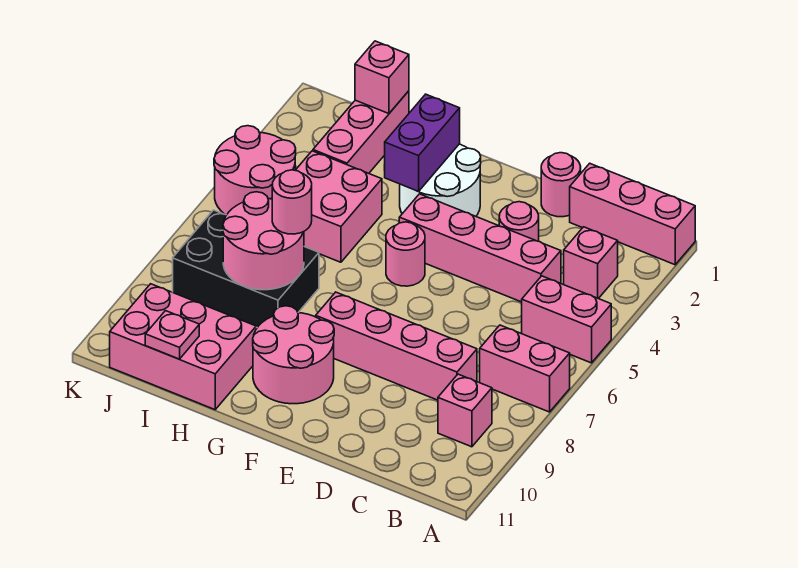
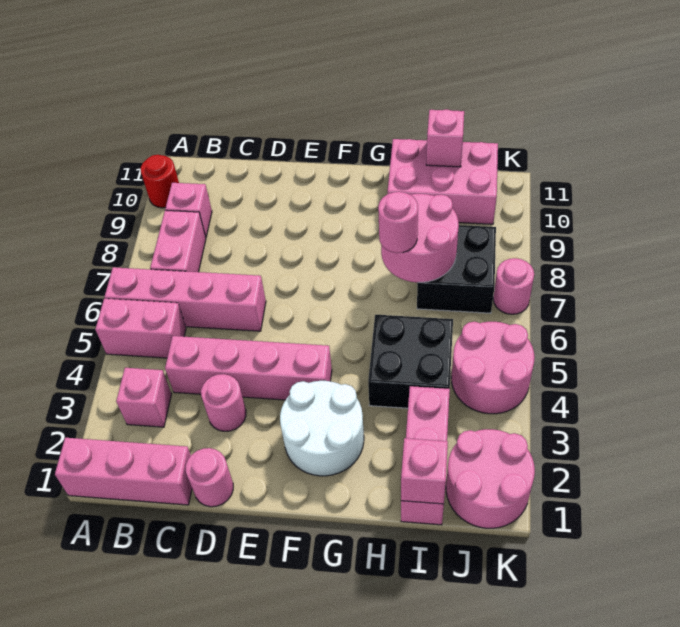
pink 1x2 brick [480,325,570,412] -> pink 1x2 brick turned to [150,210,206,272]
none -> red 1x1 round brick [141,155,179,208]
pink 1x4 brick [316,292,477,400] -> pink 1x4 brick moved to [105,267,266,331]
pink 1x1 round brick [386,222,425,286] -> pink 1x1 round brick moved to [493,258,534,314]
pink 2x2 round brick [253,306,334,404] -> pink 2x2 round brick moved to [446,429,535,528]
purple 1x2 brick [384,94,460,192] -> none
pink 2x2 brick [271,151,382,262] -> black 2x2 brick [368,315,453,408]
black 2x3 brick [173,210,319,328] -> black 2x2 brick [417,225,496,313]
pink 1x1 plate [145,311,199,359] -> pink 1x1 brick [426,109,464,167]

